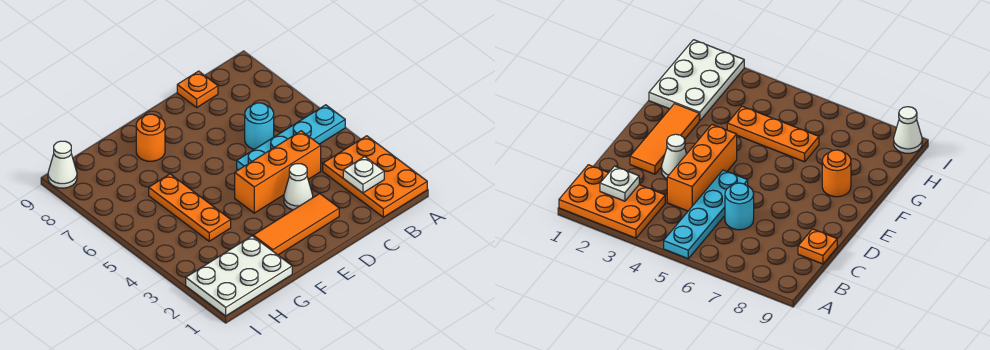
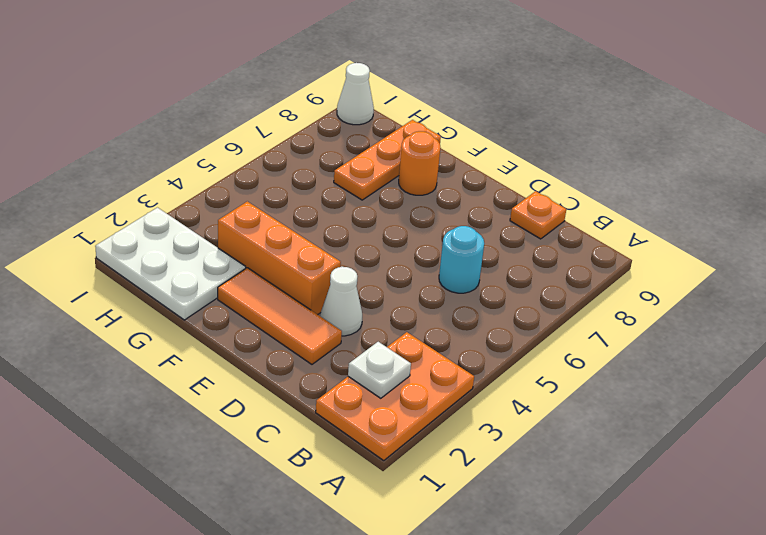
cyan 1x4 plate [237,105,345,170] -> none
orange 1x3 brick [235,131,321,213] -> orange 1x3 brick moved to [218,201,341,315]
orange 1x3 plate [149,174,231,241] -> orange 1x3 plate moved to [334,120,441,200]

